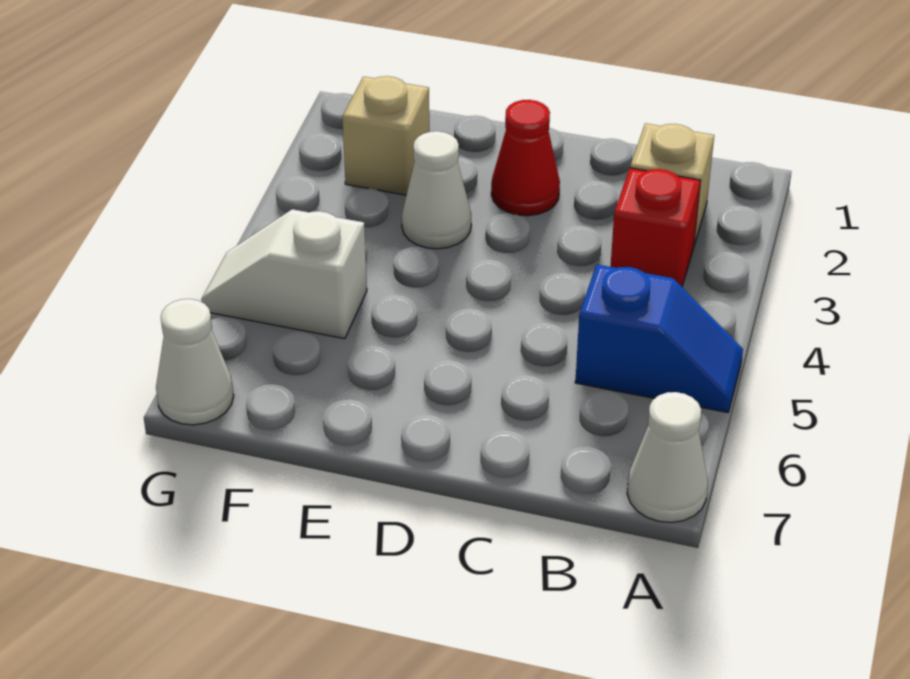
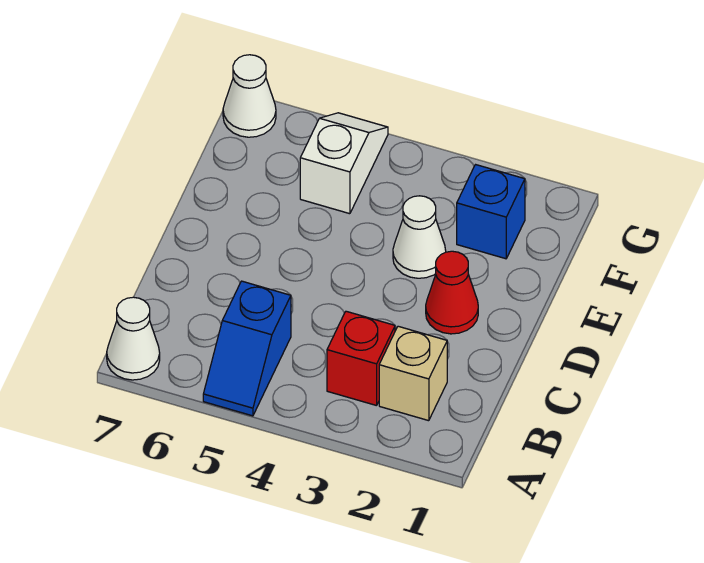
tan 1x1 brick [342,76,429,195] -> blue 1x1 brick [457,165,525,259]

